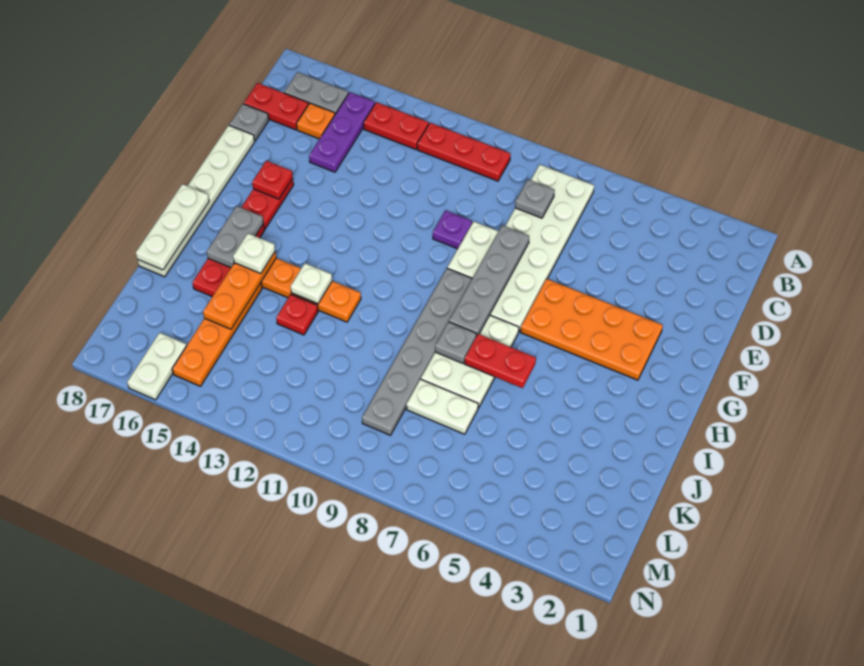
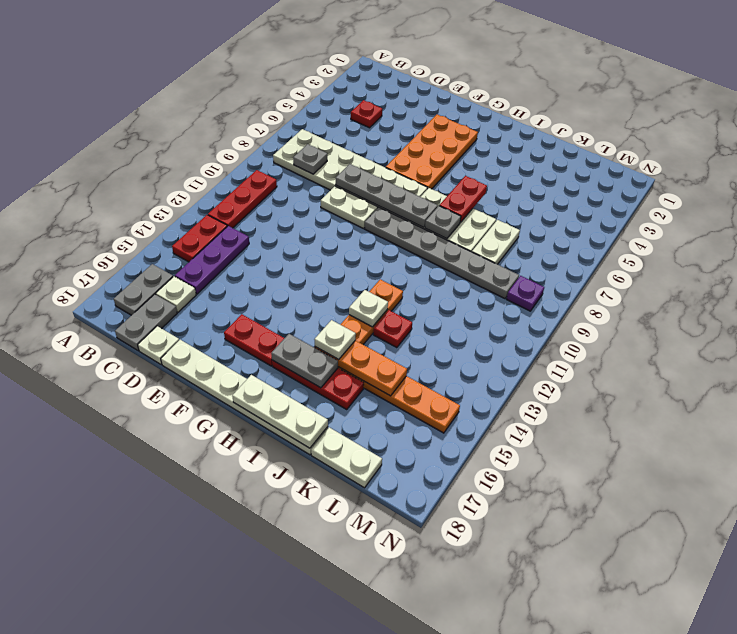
purple 1x3 plate [309,92,375,172] -> purple 1x3 plate turned to [175,226,249,294]
orange 1x1 plate [296,103,335,139] -> white 1x1 plate [156,276,196,312]
red 1x2 plate [244,83,309,130] -> grey 1x2 plate [115,294,177,351]
grey 1x1 plate [229,104,269,141] -> white 1x1 plate [138,326,179,365]
purple 1x1 plate [433,210,472,249] -> purple 1x1 plate moved to [507,276,544,311]
red 1x1 plate [252,161,293,199] -> red 1x1 plate moved to [351,100,382,128]
white 1x2 plate [127,333,187,400] -> white 1x2 plate moved to [311,427,382,488]

